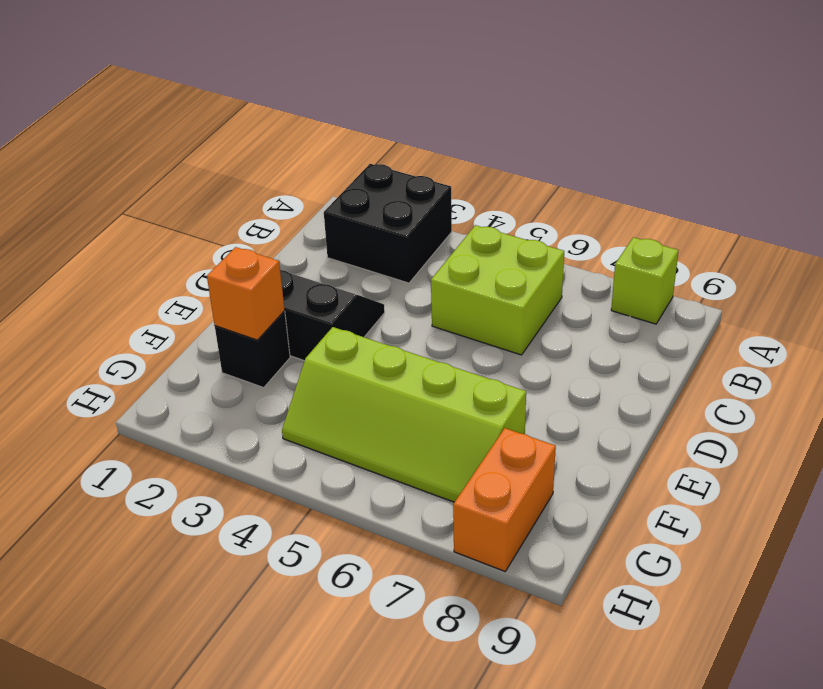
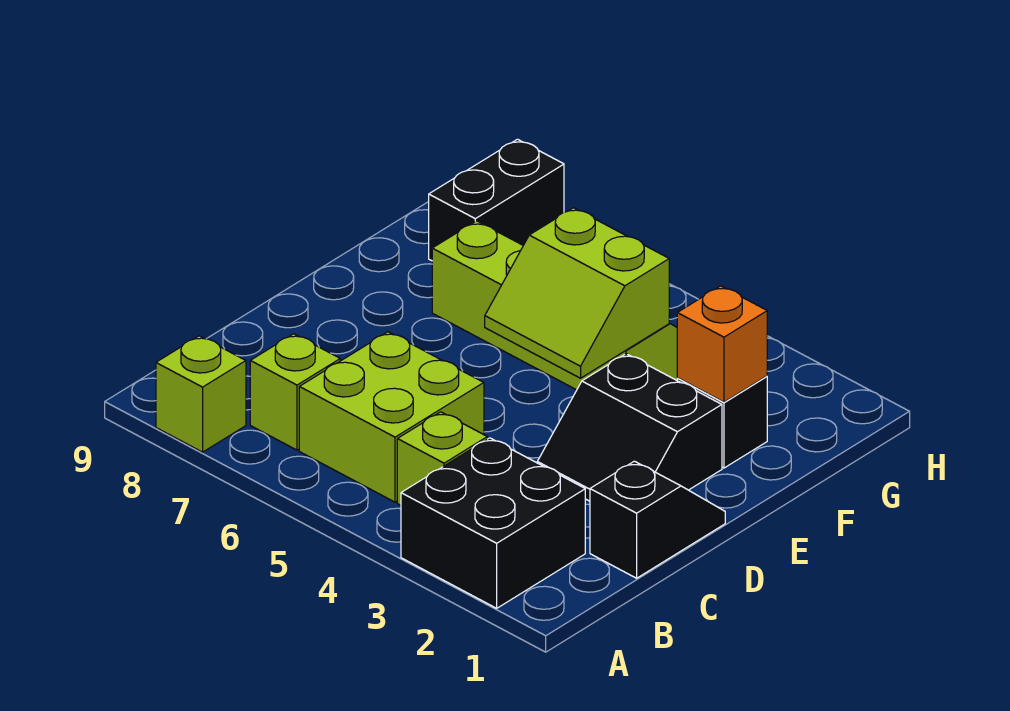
none -> lime 1x1 brick [397,412,487,505]
none -> lime 1x1 brick [250,334,340,450]
none -> black 1x2 slope [590,461,725,578]
none -> lime 2x2 slope [485,208,669,378]
orange 1x2 brick [453,428,556,571] -> black 1x2 brick [429,139,564,261]

